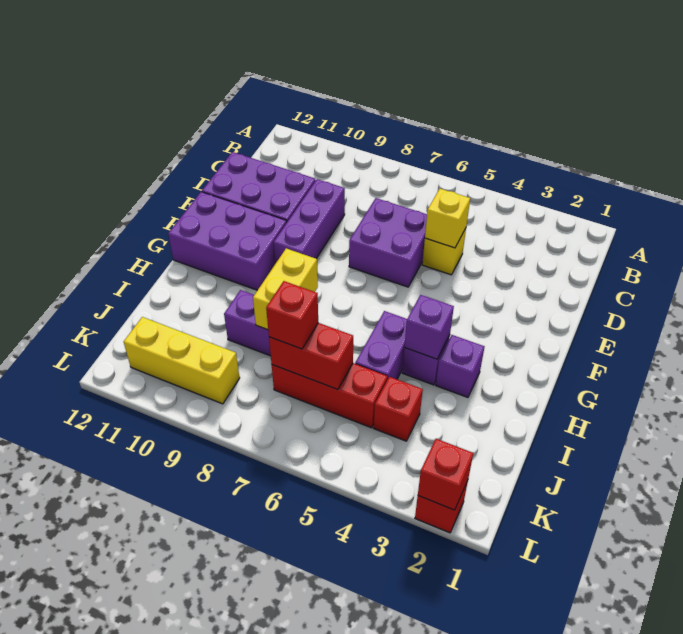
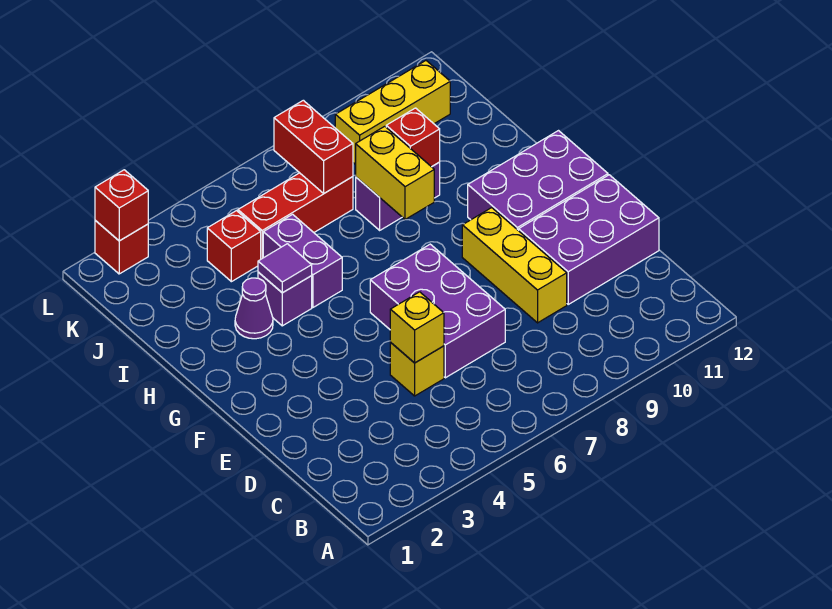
purple 2x2 brick [349,198,427,287] -> purple 2x3 brick [370,244,505,378]
purple 1x3 brick [274,179,345,264] -> yellow 1x3 brick [462,208,567,323]
purple 1x1 brick [436,335,485,397] -> purple 1x1 cone [235,278,273,339]
purple 1x1 brick [405,295,454,359] -> purple 1x1 tile [258,244,312,293]
red 1x2 brick [269,323,353,390] -> red 1x2 brick turned to [274,100,353,193]
red 1x1 brick [266,281,318,349] -> red 1x1 brick moved to [386,108,440,167]

